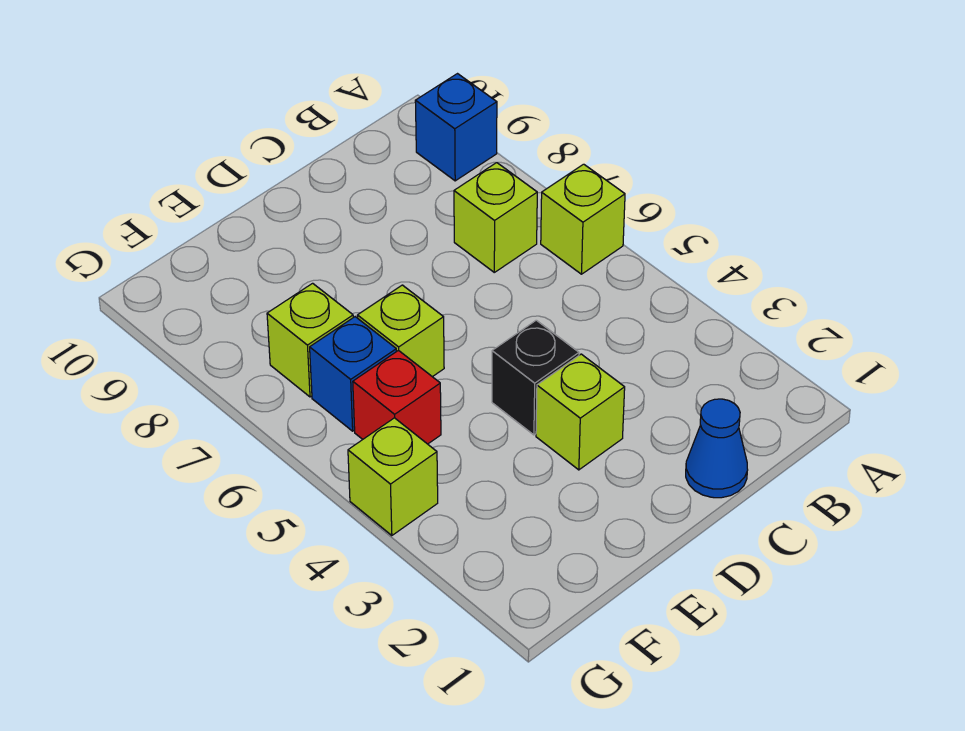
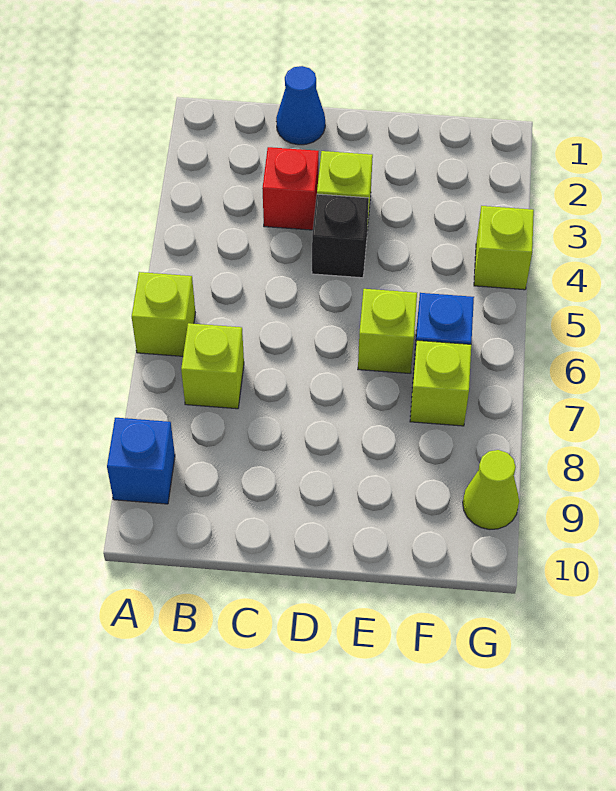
red 1x1 brick [353,350,441,444] -> red 1x1 brick moved to [262,147,319,230]
none -> lime 1x1 cone [463,450,519,529]

